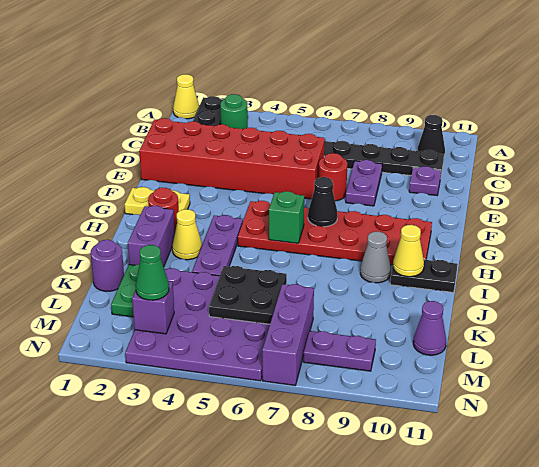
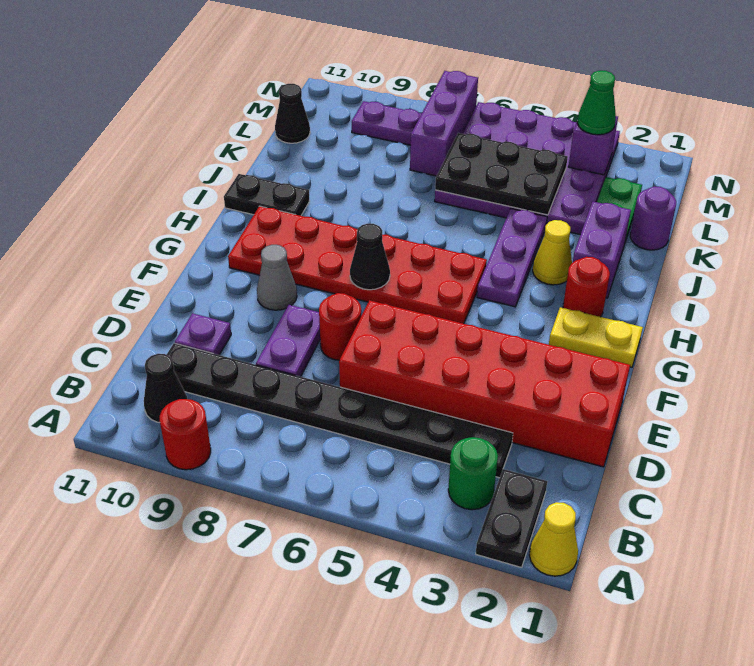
none -> red 1x1 round brick [160,399,211,470]
green 1x1 brick [269,191,304,243] -> none
grey 1x1 cone [360,232,391,283] -> grey 1x1 cone moved to [257,245,297,310]
yellow 1x1 cone [393,225,424,277] -> none
black 2x2 plate [209,266,287,324] -> black 2x3 plate [435,133,568,215]
purple 1x1 cone [413,301,446,355] -> black 1x1 cone [275,84,310,143]

